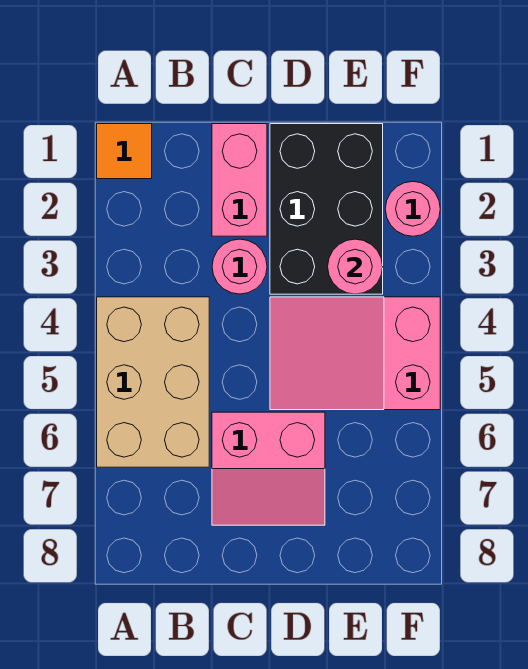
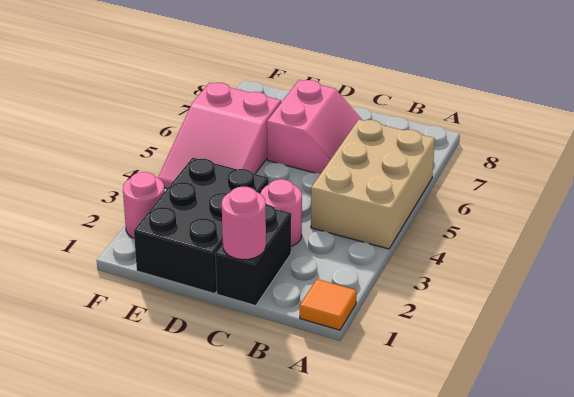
pink 1x2 brick [212,124,267,236] -> black 1x2 brick [215,204,291,306]
pink 2x2 slope [212,412,325,525] -> pink 2x2 slope turned to [267,80,362,174]
pink 2x3 slope [270,297,440,410] -> pink 2x3 slope turned to [158,82,281,189]
pink 1x1 round brick [328,239,383,294] -> pink 1x1 round brick moved to [222,187,266,260]

